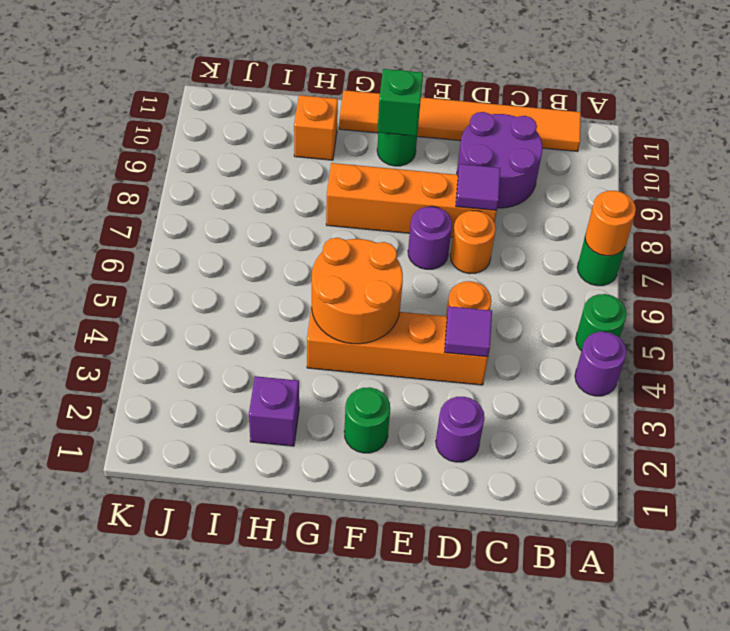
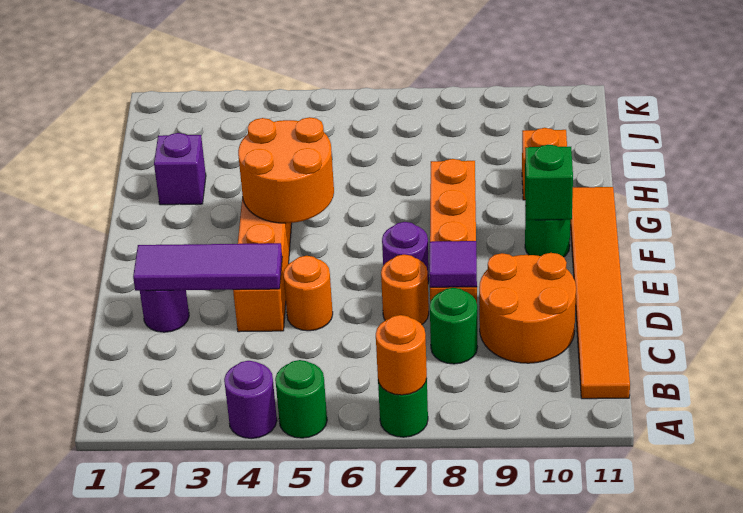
purple 2x2 round brick [457,112,543,208] -> orange 2x2 round brick [479,253,576,363]
purple 1x1 tile [445,306,492,357] -> purple 1x3 tile [133,243,282,291]
green 1x1 round brick [344,387,390,453] -> green 1x1 round brick moved to [430,288,477,364]

